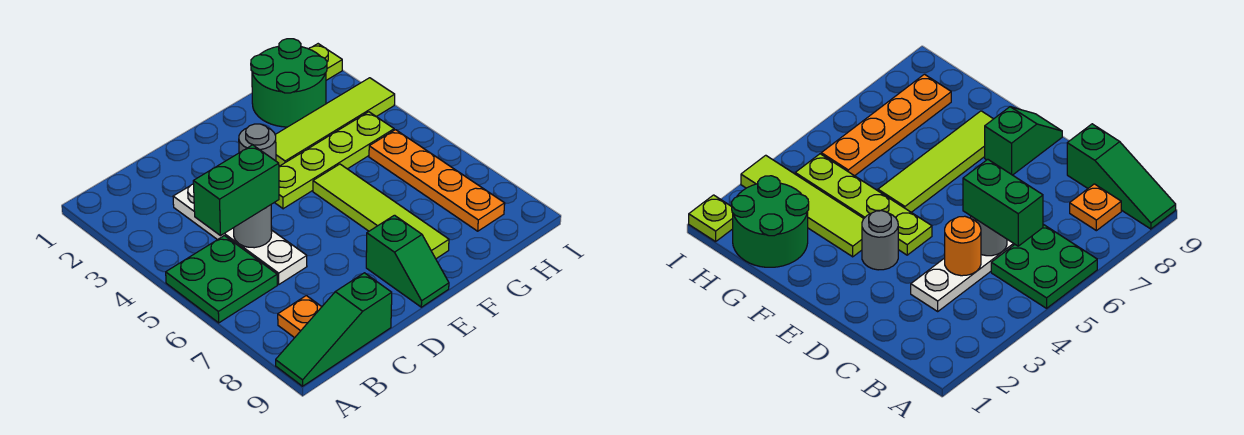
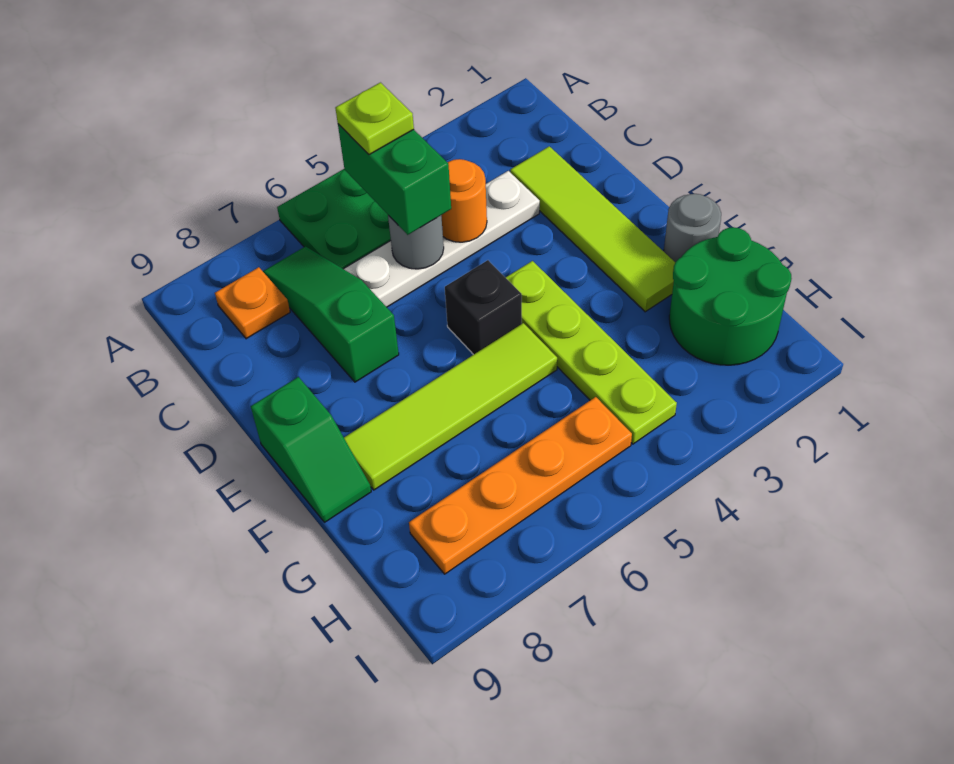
green 1x3 slope [276,273,392,386] -> green 1x3 slope moved to [263,247,399,382]
grey 1x1 round brick [239,124,276,161] -> grey 1x1 round brick moved to [664,194,721,262]
none -> black 1x1 brick [445,260,522,355]
green 1x2 slope [366,215,449,307] -> green 1x2 slope turned to [251,377,371,522]
lime 1x4 tile [275,78,395,166] -> lime 1x4 tile moved to [510,146,675,312]
lime 1x1 plate [309,44,342,80] -> lime 1x1 plate moved to [335,83,414,155]

